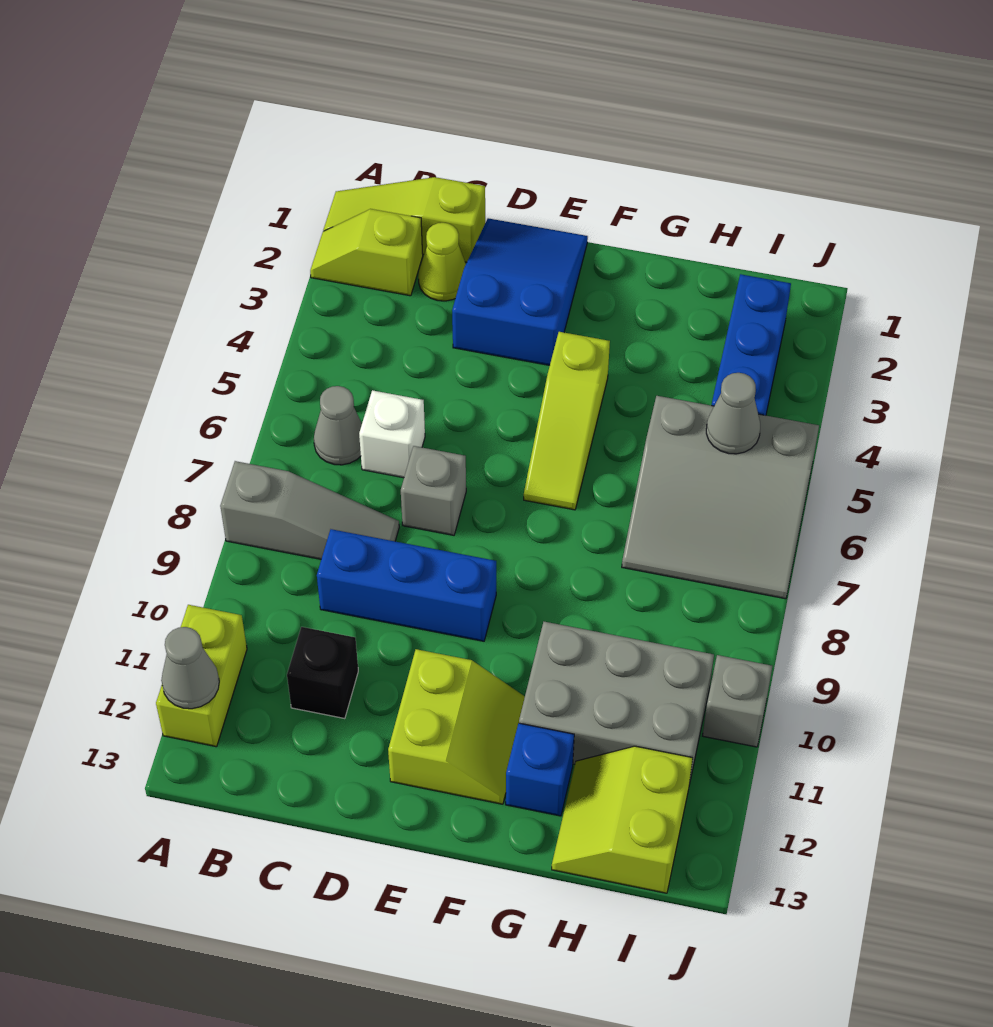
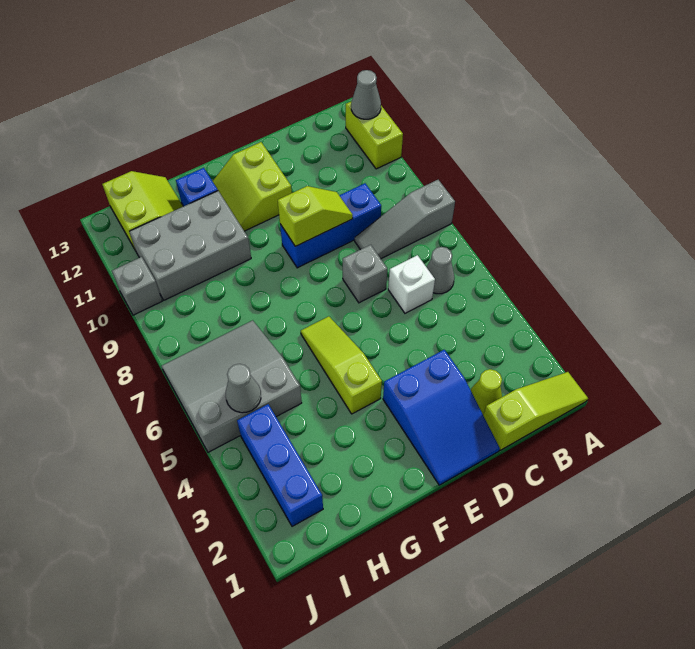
lime 1x2 slope [310,209,423,296] -> lime 1x2 slope moved to [278,186,353,246]
black 1x1 brick [287,627,358,719] -> none

